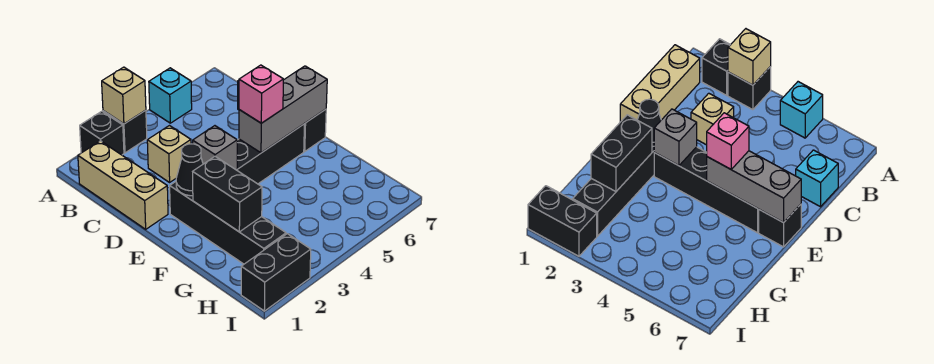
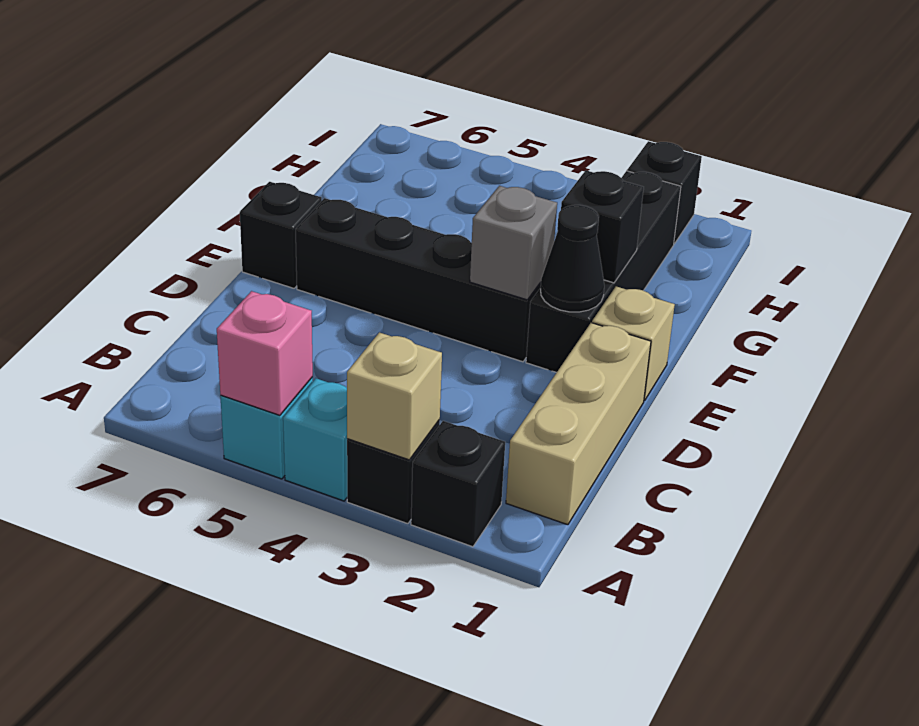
tan 1x1 brick [147,126,191,182] -> tan 1x1 brick moved to [592,286,675,401]
cyan 1x1 brick [796,150,838,207] -> cyan 1x1 brick moved to [283,378,347,501]
grey 1x3 brick [239,66,327,153] -> none
pink 1x1 brick [239,65,283,123] -> pink 1x1 brick moved to [217,291,313,415]
black 1x2 brick [193,157,262,232] -> black 1x1 brick [561,170,644,283]
black 1x2 brick [241,234,311,311] -> black 1x1 brick [627,141,702,244]

